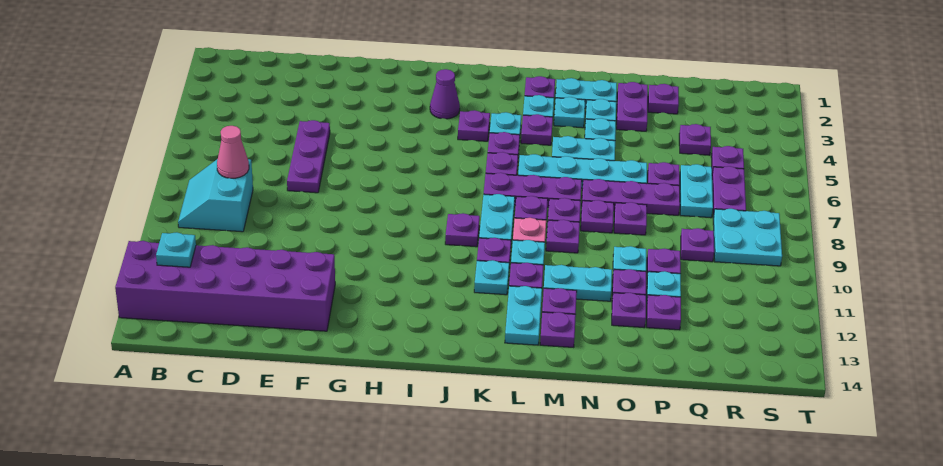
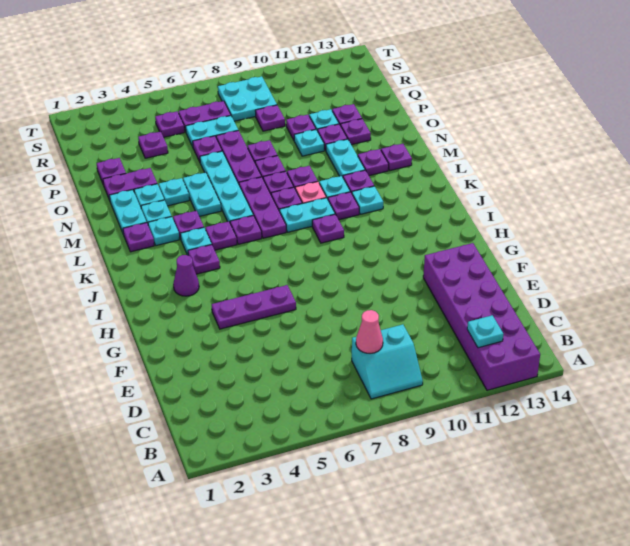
purple 1x3 plate [287,120,330,193] -> purple 1x3 plate moved to [212,285,296,329]
cyan 1x2 plate [505,286,542,345] -> none

